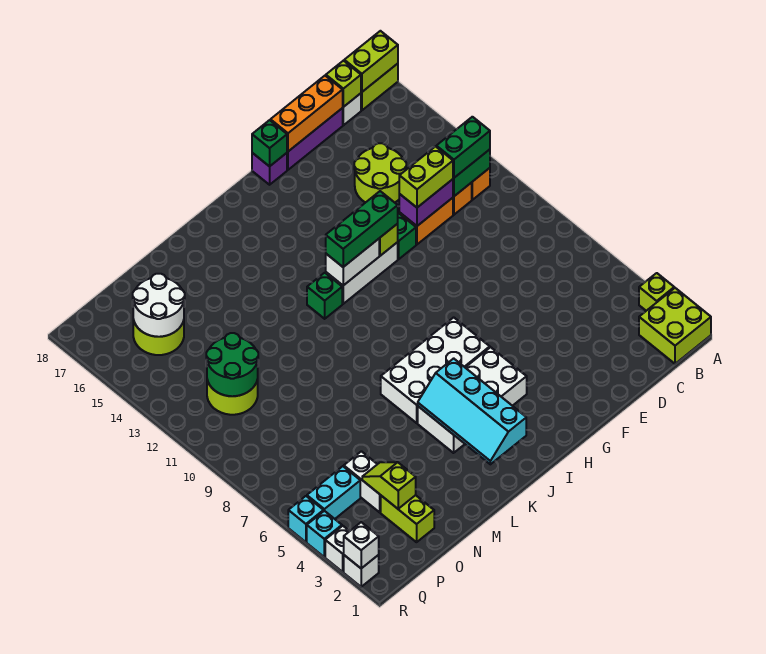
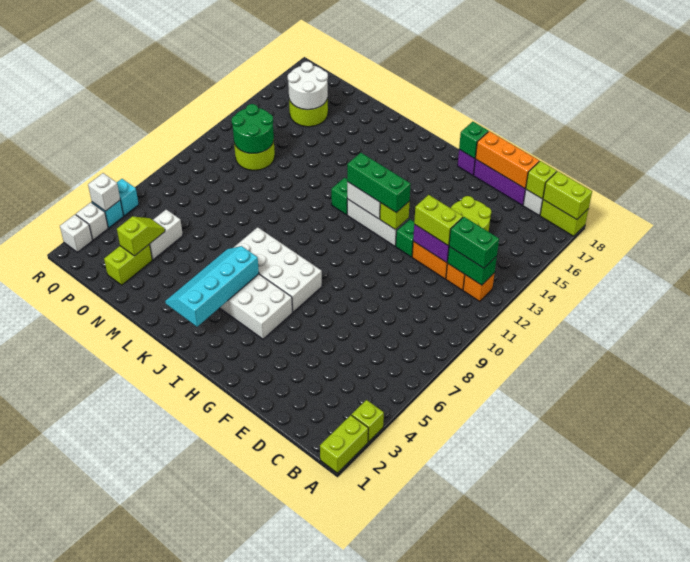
lime 2x2 brick [639,288,711,364] -> lime 1x2 brick [320,415,368,473]
cyan 1x2 brick [307,466,360,519] -> none
white 1x1 brick [344,522,379,568] -> white 1x1 brick moved to [88,173,120,211]

